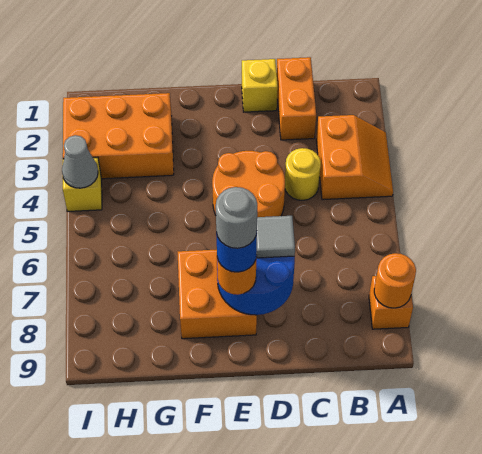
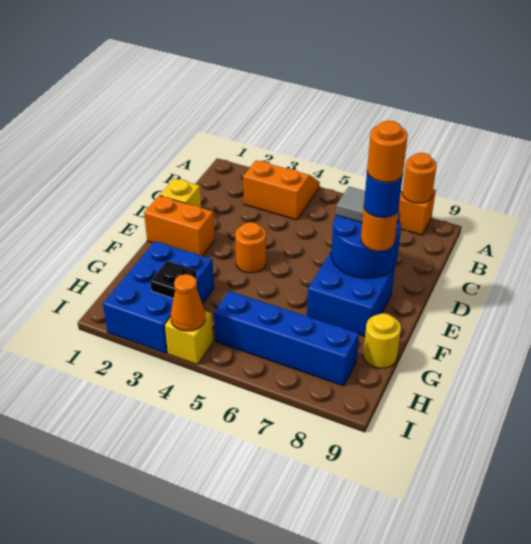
orange 1x2 brick [277,57,316,140] -> orange 1x2 brick moved to [144,195,215,256]
yellow 1x1 round brick [285,148,321,200] -> yellow 1x1 round brick moved to [363,313,401,368]
orange 2x2 round brick [212,151,285,217] -> orange 1x1 round brick [235,222,266,273]
orange 2x2 brick [178,250,257,339] -> blue 2x2 brick [307,251,395,336]
grey 1x1 round brick [216,187,257,248] -> orange 1x1 round brick [367,121,408,182]
orange 2x3 brick [63,93,174,179] -> blue 2x3 brick [103,241,214,353]
none -> black 1x1 plate [150,261,197,299]
none -> blue 1x4 brick [214,291,359,386]
grey 1x1 cone [62,135,98,188] -> orange 1x1 cone [171,274,205,331]

